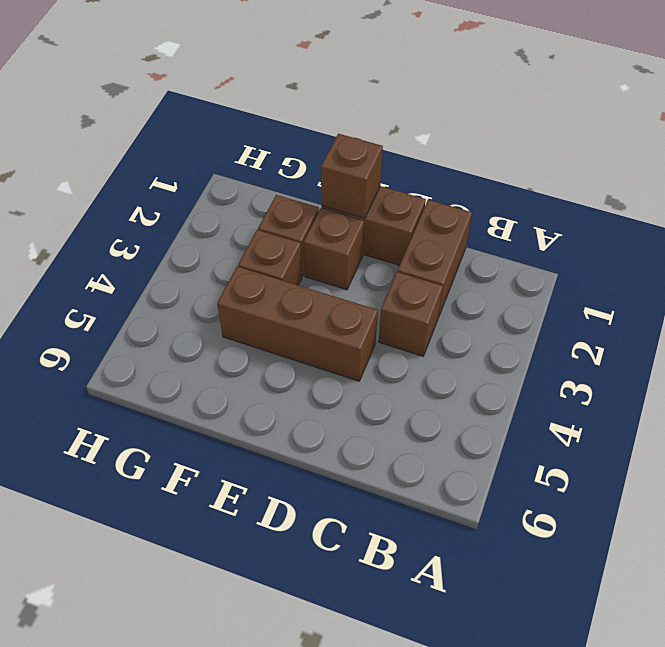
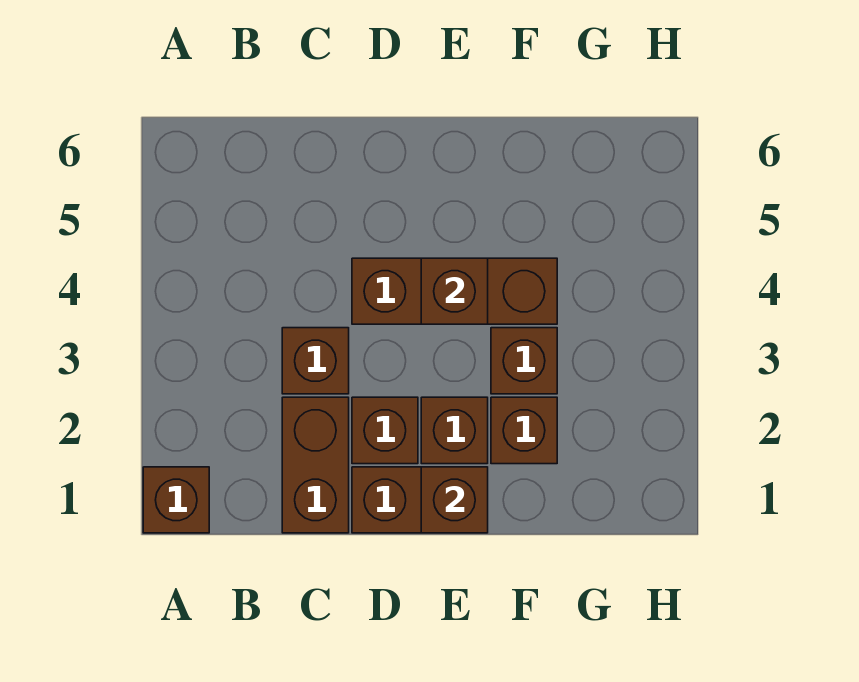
none -> brown 1x1 brick [143,467,209,533]
none -> brown 1x1 brick [352,397,418,464]
none -> brown 1x1 brick [421,258,488,324]

